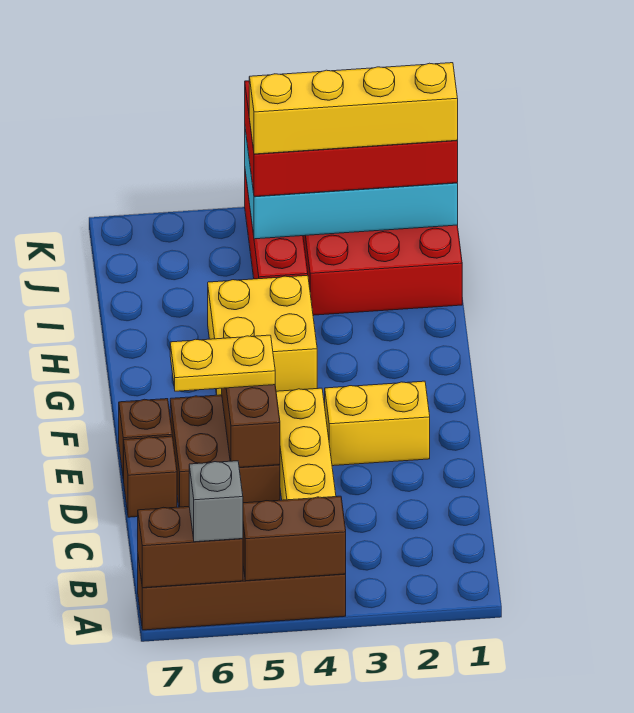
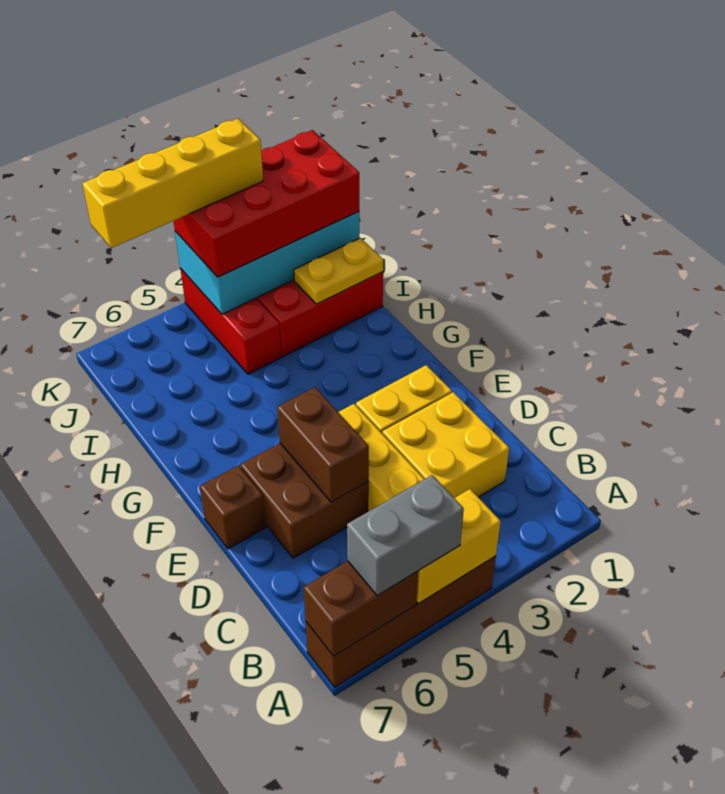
brown 1x2 brick [243,496,346,581] -> yellow 1x2 brick [416,489,501,604]
grey 1x1 brick [189,461,243,542] -> grey 1x2 brick [347,475,464,596]
brown 1x1 brick [124,436,177,517] -> none
yellow 1x2 plate [170,335,275,391] -> yellow 1x2 plate moved to [294,238,383,304]
yellow 2x2 brick [208,275,317,395] -> yellow 2x2 brick moved to [382,392,509,498]
yellow 1x4 brick [249,63,458,154] -> yellow 1x4 brick moved to [82,119,263,248]

